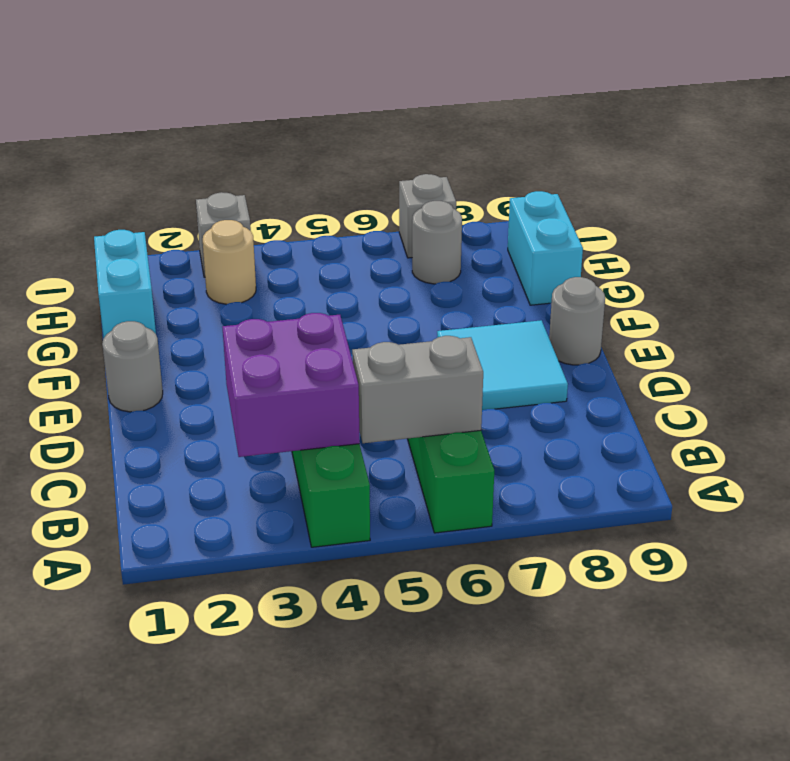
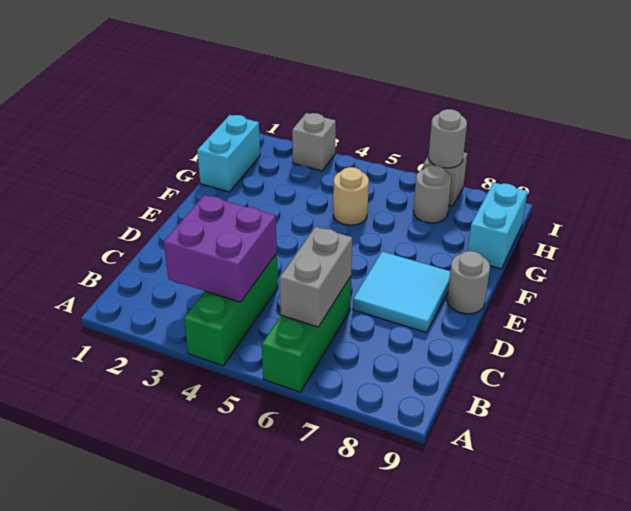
grey 1x2 brick [352,336,483,443] -> grey 1x2 brick turned to [280,227,352,327]
grey 1x1 round brick [102,321,163,412] -> grey 1x1 round brick moved to [429,109,467,168]
tan 1x1 round brick [203,220,256,304] -> tan 1x1 round brick moved to [333,167,369,225]

